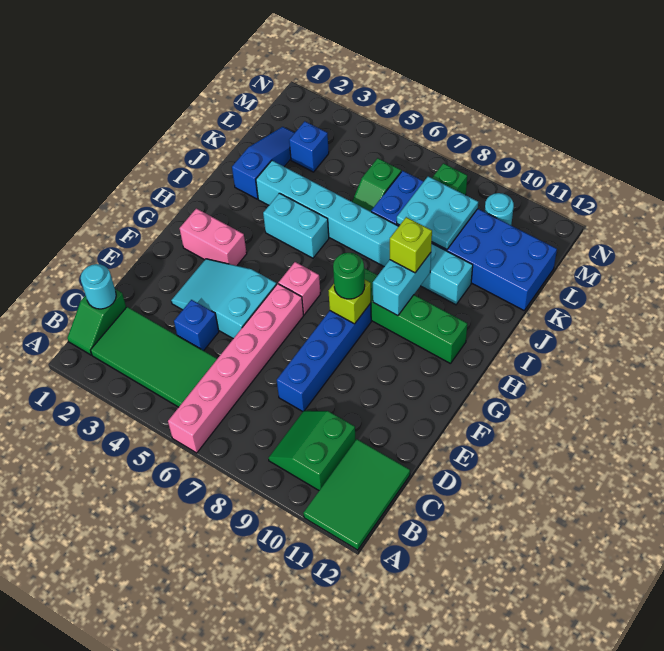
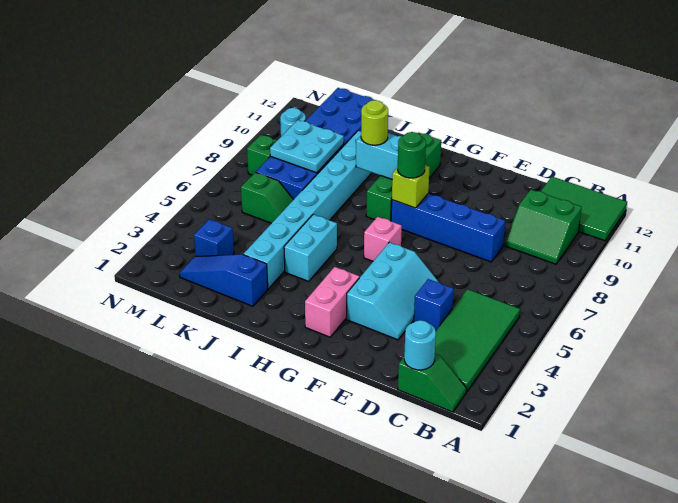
pink 1x6 brick [168,284,304,453] -> none
cyan 2x3 slope [171,259,277,339] -> cyan 2x3 slope turned to [346,242,439,340]
lime 1x1 brick [390,217,432,273] -> lime 1x1 round brick [361,100,388,145]

